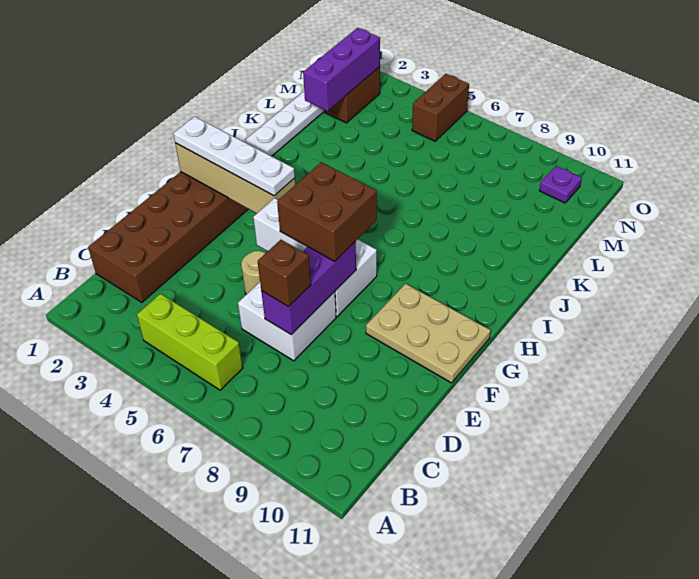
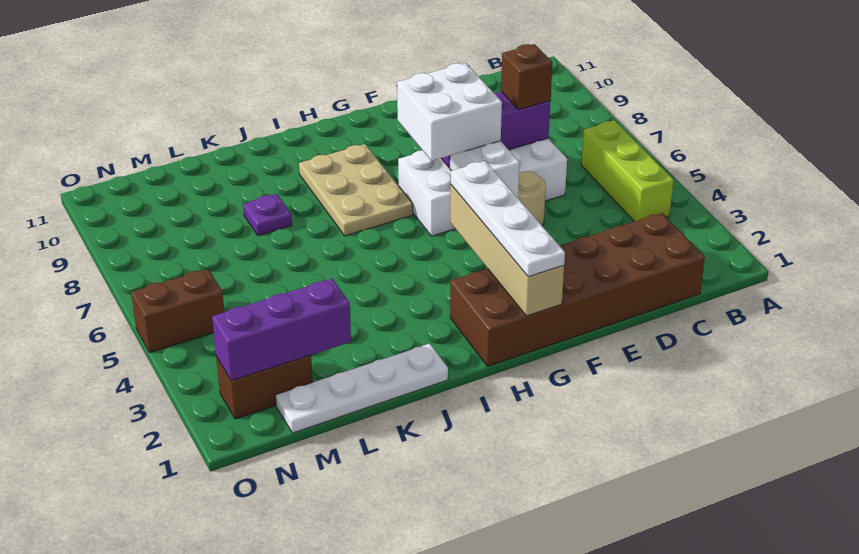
brown 2x2 brick [277,162,377,261] -> white 2x2 brick [397,63,502,161]
tan 2x3 plate [366,284,491,383] -> tan 2x3 plate moved to [299,144,413,236]
purple 1x1 plate [539,166,582,203] -> purple 1x1 plate moved to [243,194,292,236]

